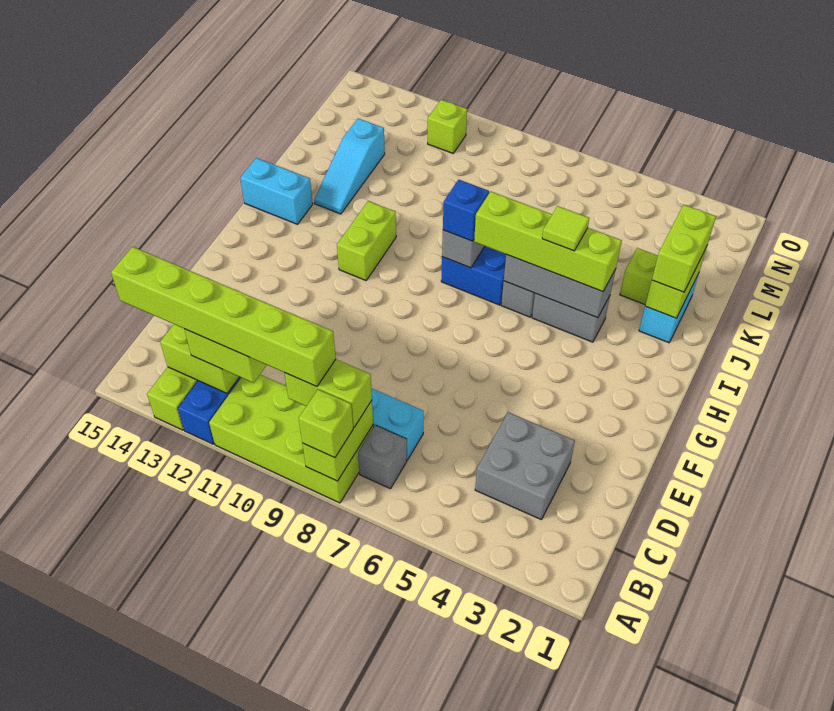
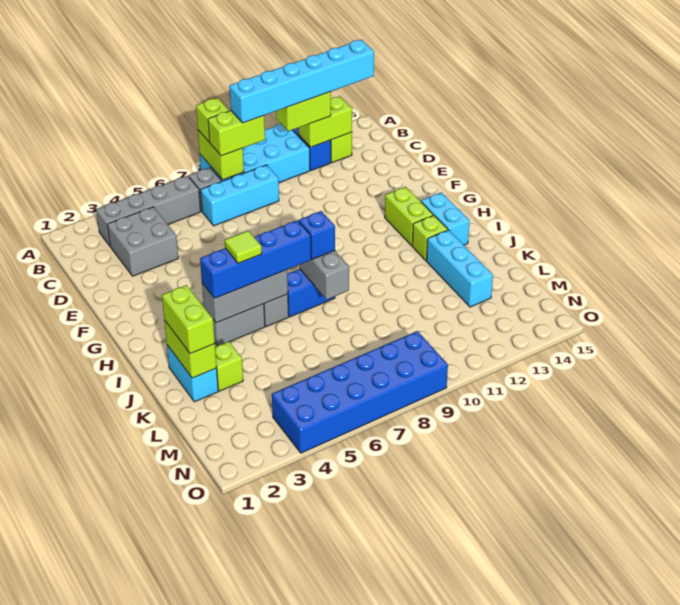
lime 2x4 brick [209,375,373,503] -> cyan 2x4 brick [200,124,310,183]
none -> grey 1x4 brick [96,176,201,246]
lime 1x6 brick [111,247,336,387] -> cyan 1x6 brick [229,40,374,123]
lime 1x2 brick [337,201,396,280] -> lime 1x2 brick moved to [385,187,433,246]
lime 1x4 brick [474,191,622,292] -> blue 1x4 brick [200,220,311,298]
cyan 1x2 brick [240,158,313,224] -> cyan 1x2 brick turned to [421,192,470,245]
cyan 1x3 slope [314,118,385,214] -> cyan 1x3 brick [427,230,493,307]
none -> blue 2x6 brick [272,331,448,453]
lime 1x1 brick [428,100,467,153] -> lime 1x1 brick moved to [412,215,448,261]

